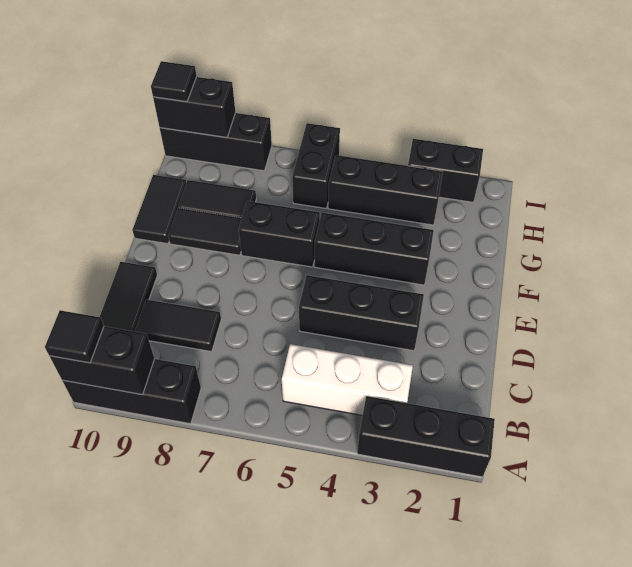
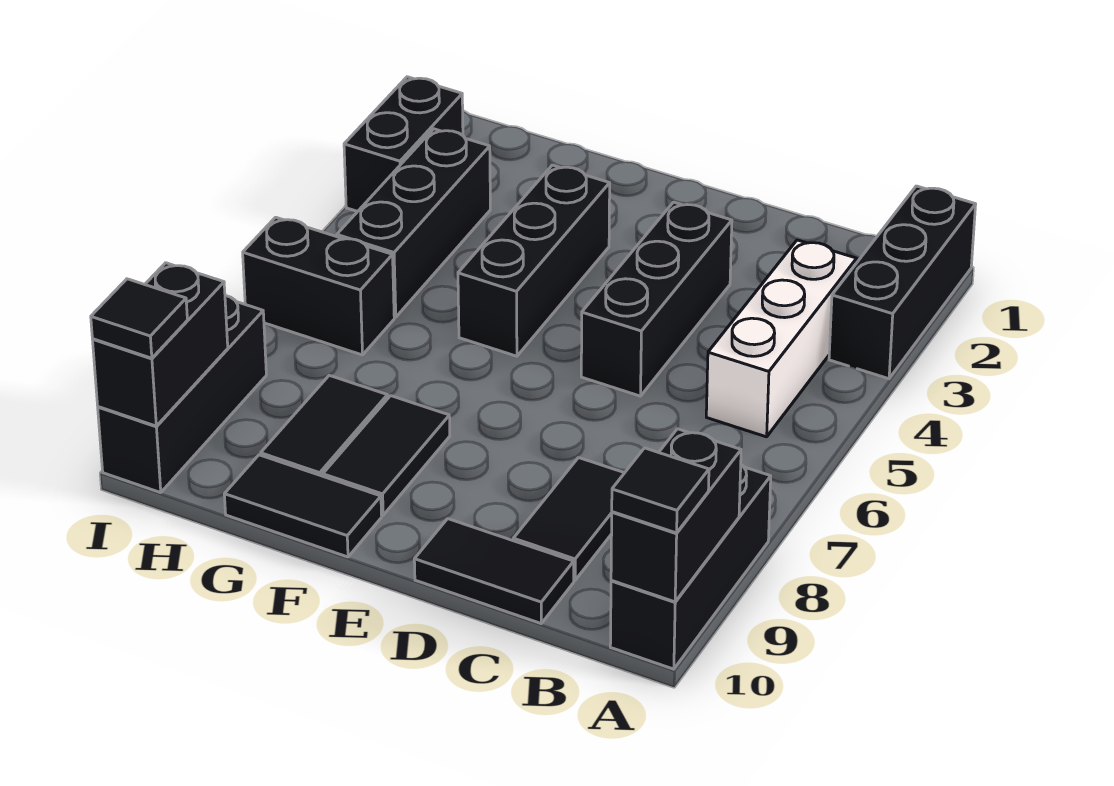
black 1x2 brick [239,201,320,267] -> none

